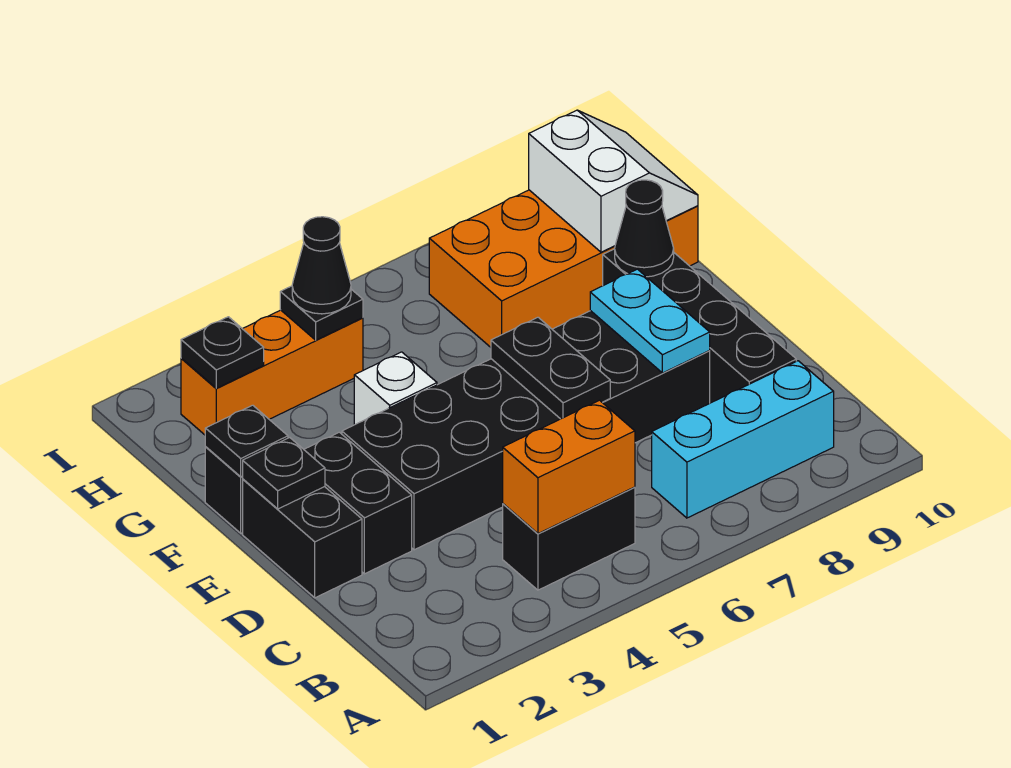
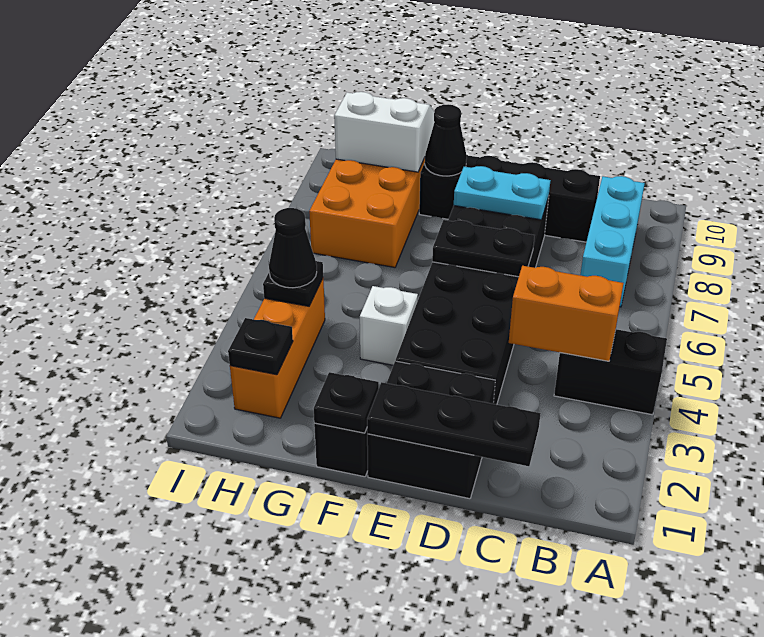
black 1x2 brick [503,487,635,590] -> black 1x2 brick turned to [554,329,667,415]
orange 1x2 brick [503,400,635,534] -> orange 1x2 brick turned to [509,266,623,361]
black 1x1 plate [243,438,325,509] -> black 1x3 plate [367,382,541,466]

